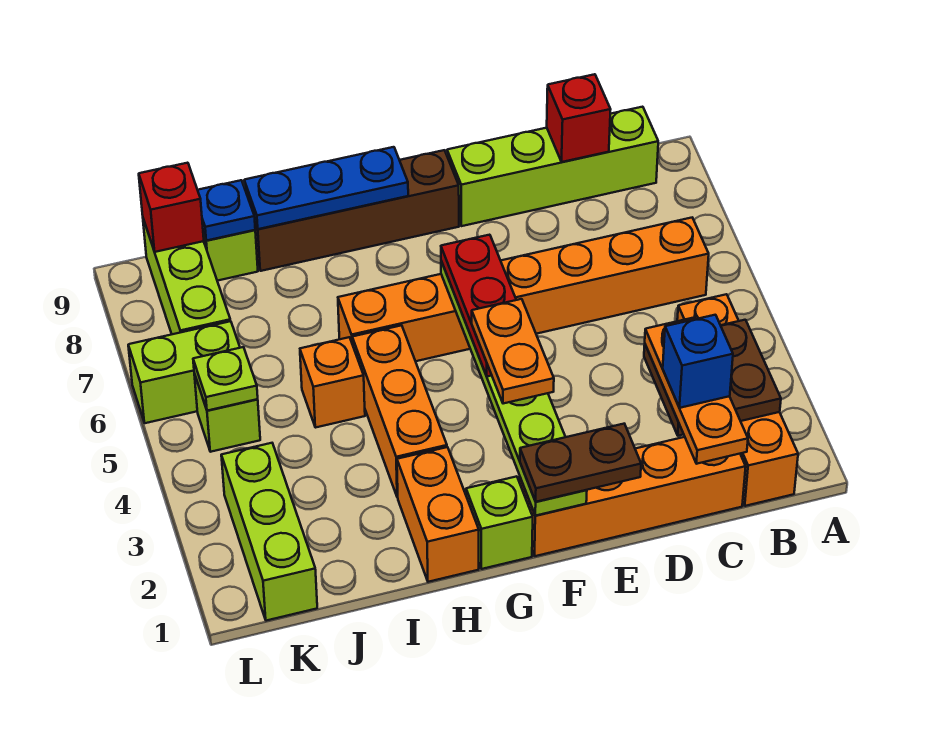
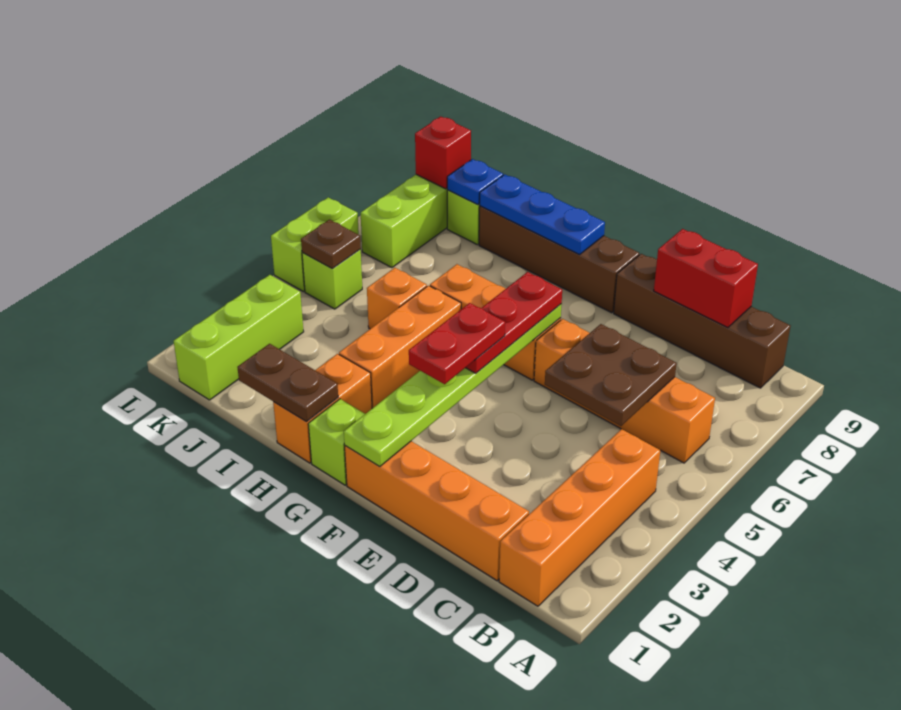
brown 2x2 plate [644,320,781,436] -> brown 2x2 plate moved to [545,324,677,426]
lime 1x4 brick [447,107,658,226] -> brown 1x4 brick [614,254,790,388]
orange 1x3 plate [645,317,748,464] -> none
blue 1x1 brick [663,315,733,408] -> none
red 1x1 brick [547,74,611,162] -> red 1x2 brick [654,229,758,328]
brown 1x2 plate [520,424,641,502] -> brown 1x2 plate moved to [237,344,338,422]
orange 1x2 plate [472,299,554,404] -> red 1x2 plate [409,303,505,384]
lime 1x1 plate [193,347,258,411] -> brown 1x1 plate [301,220,361,268]
lime 1x2 brick [128,321,240,423] -> lime 1x2 brick turned to [271,197,359,292]

